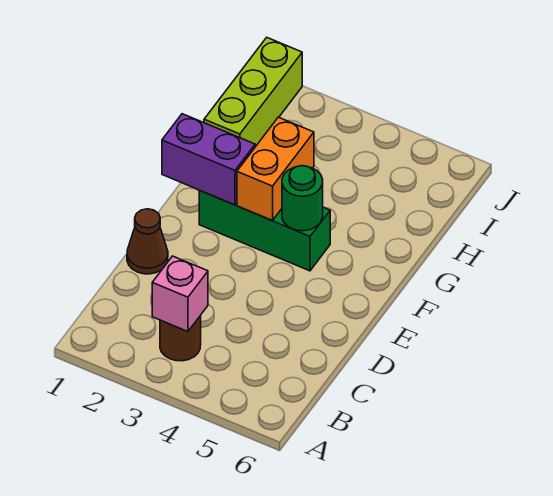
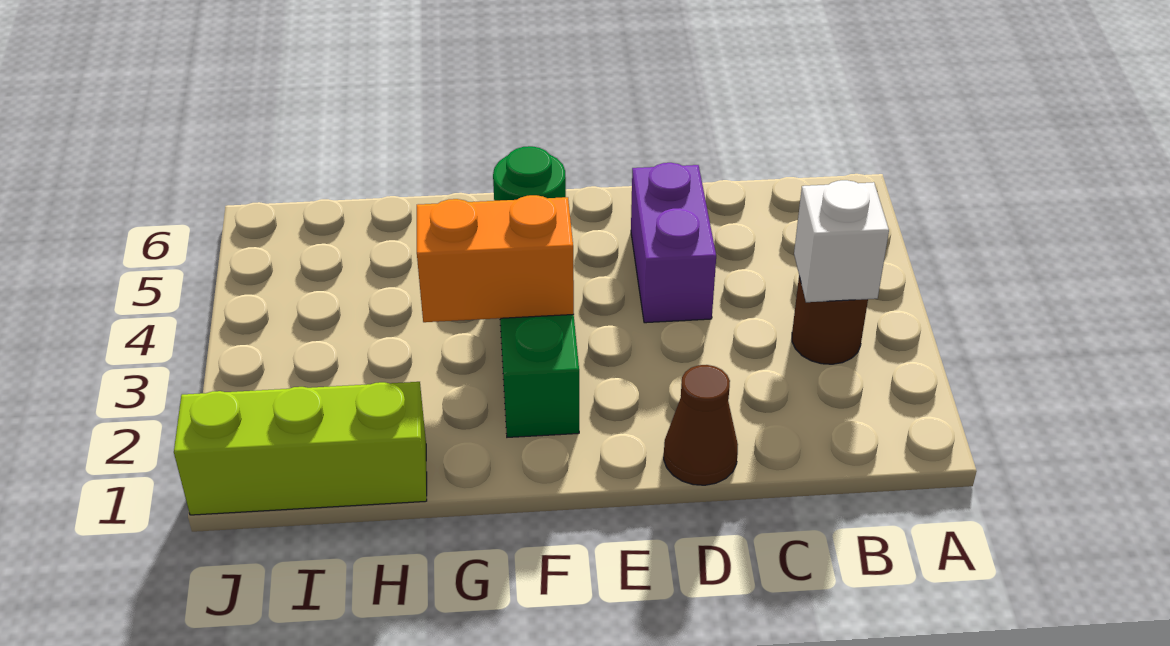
pink 1x1 brick [152,256,208,332] -> white 1x1 brick [794,180,889,302]
purple 1x2 brick [162,114,255,205] -> purple 1x2 brick moved to [631,163,716,323]

